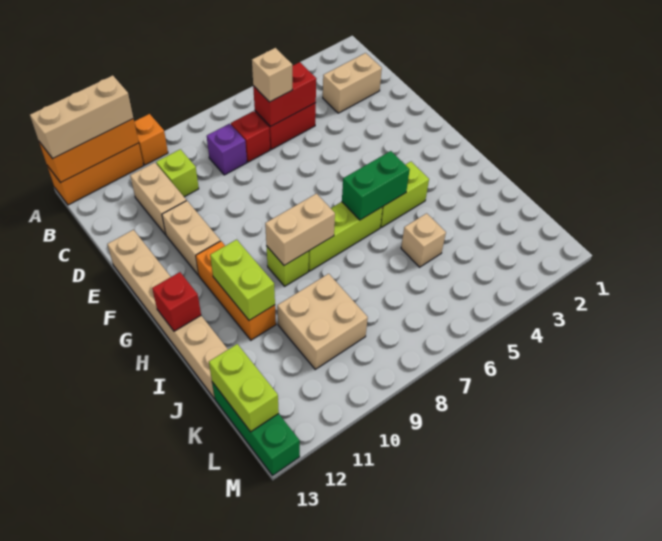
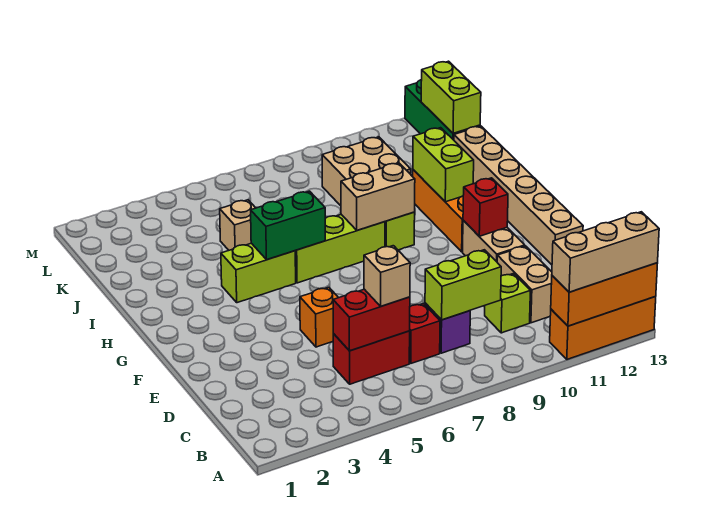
orange 1x1 brick [134,114,168,165] -> orange 1x1 brick moved to [300,287,338,347]
tan 1x2 brick [323,53,382,113] -> none
none -> lime 1x2 brick [425,250,501,320]
red 1x1 brick [152,272,201,331] -> red 1x1 brick moved to [463,178,508,236]

